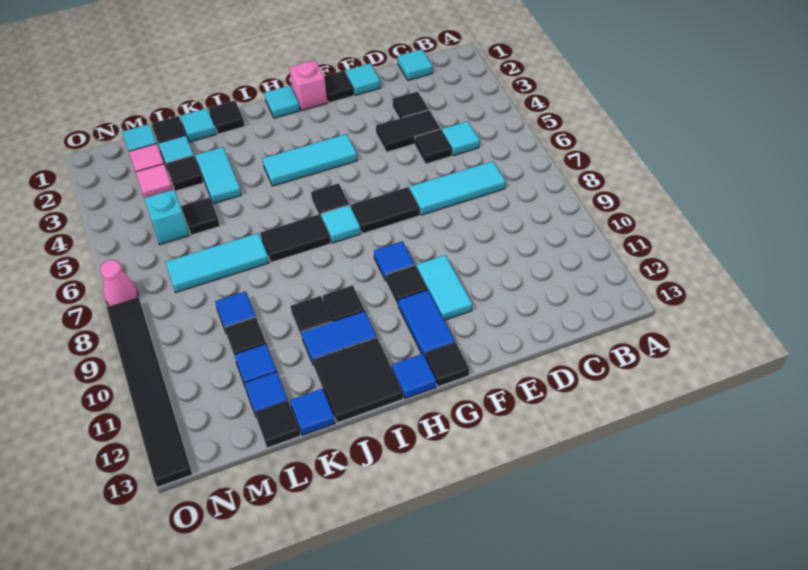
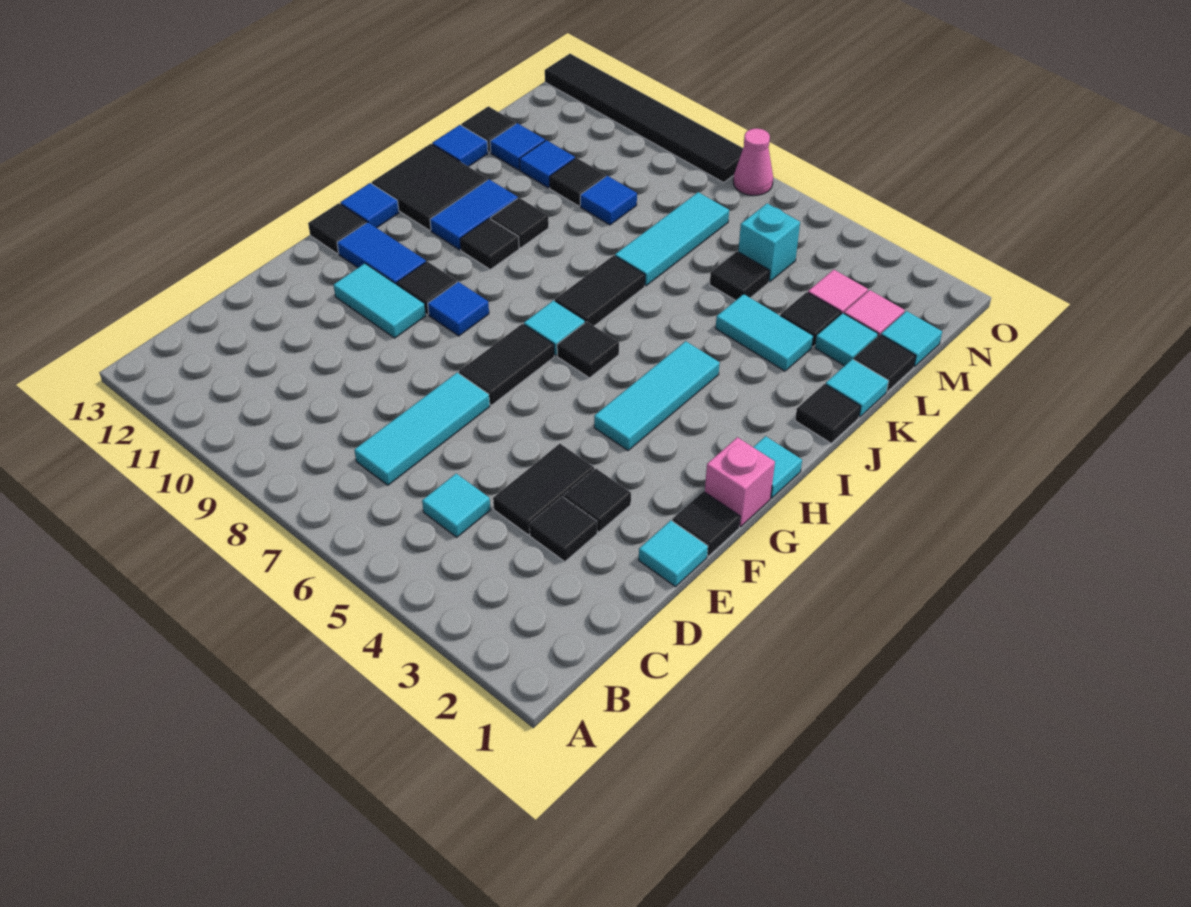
cyan 1x1 tile [398,49,433,80] -> none
black 1x1 tile [415,129,452,164] -> black 1x1 tile moved to [564,469,631,532]

